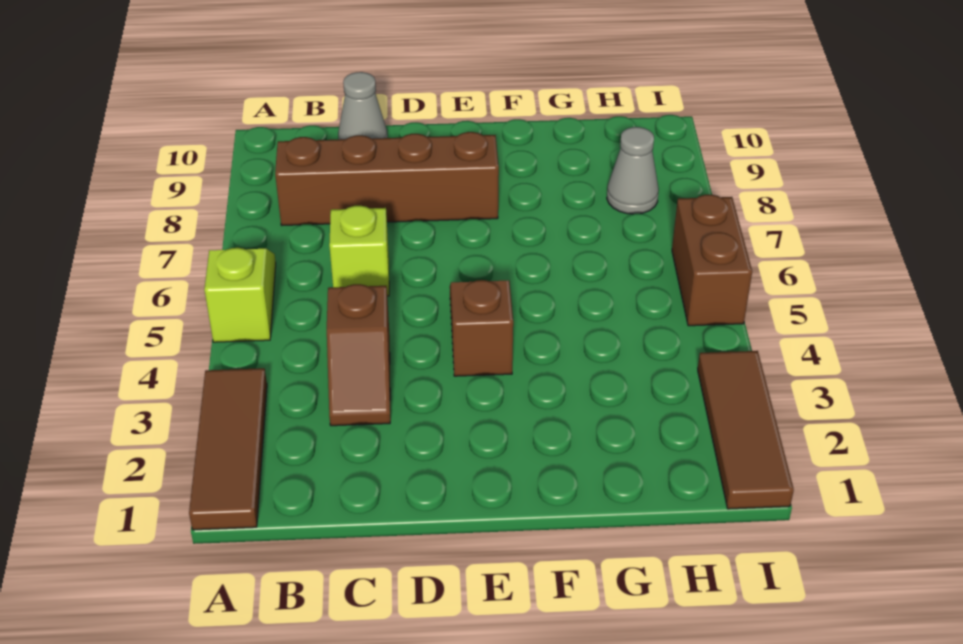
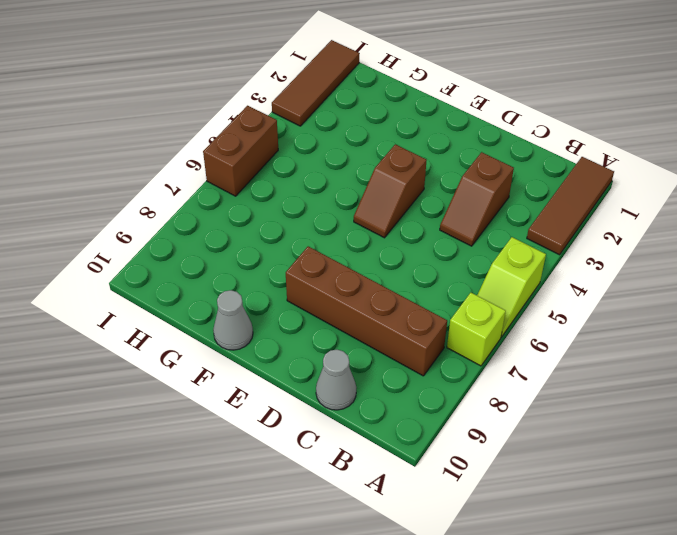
brown 1x2 slope [327,284,390,426] -> brown 1x2 slope turned to [440,152,514,246]
lime 1x1 brick [329,206,389,296] -> lime 1x1 brick moved to [447,293,506,366]
grey 1x1 cone [607,127,659,214] -> grey 1x1 cone moved to [213,290,253,350]

